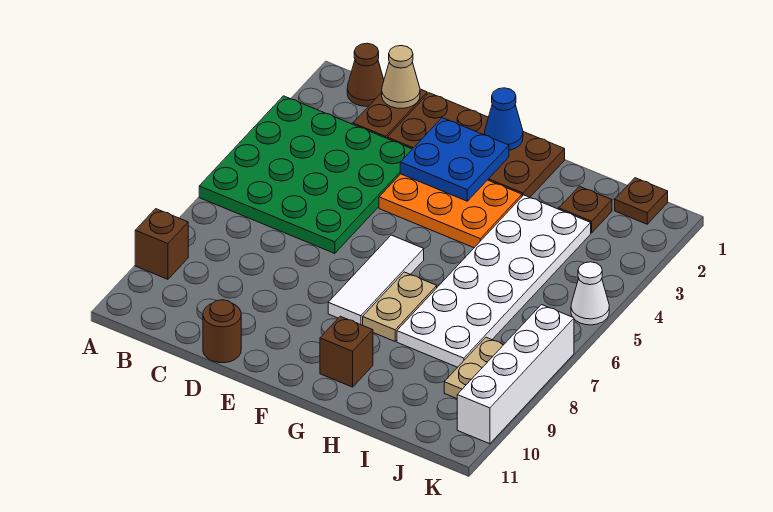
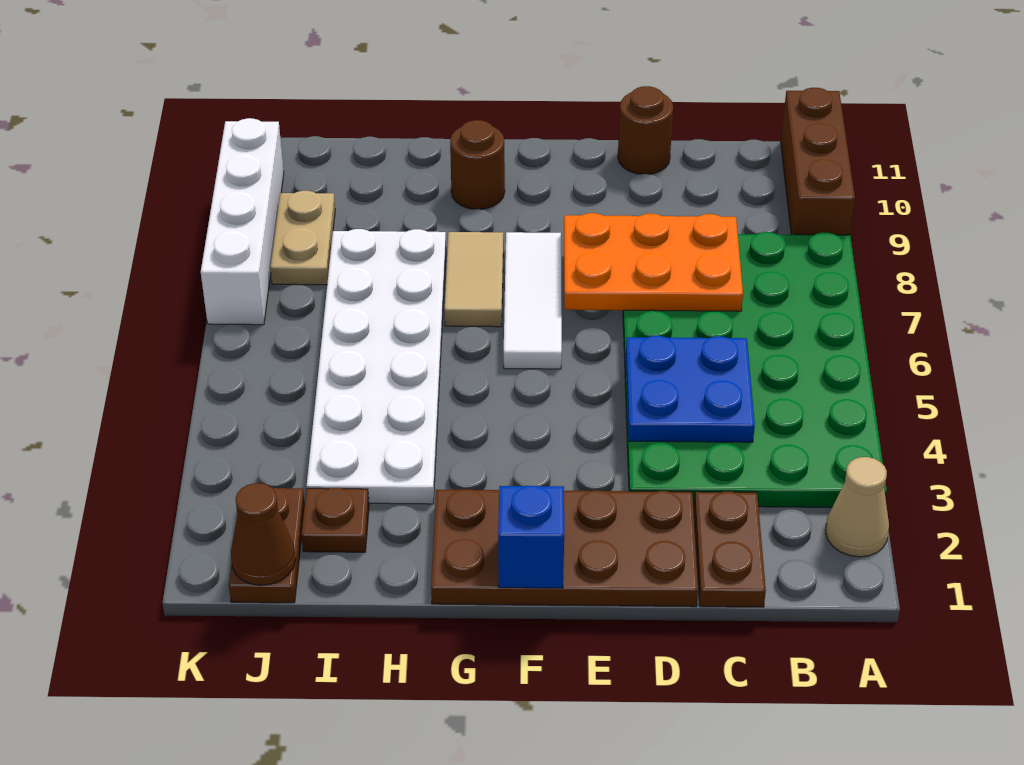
green 4x4 plate [199,96,412,253] -> green 4x6 plate [623,232,887,507]
brown 1x1 brick [135,209,188,279] -> brown 1x3 brick [781,88,855,235]
brown 1x1 cone [347,43,384,106] -> brown 1x1 cone moved to [231,483,295,585]
tan 1x1 cone [382,46,420,108] -> tan 1x1 cone moved to [826,457,889,557]
blue 2x2 plate [400,118,509,201] -> blue 2x2 plate moved to [626,336,755,442]
orange 2x3 plate [379,174,522,248] -> orange 2x3 plate moved to [564,213,743,311]
blue 1x1 cone [485,88,523,150] -> blue 1x1 brick [498,486,564,588]
tan 1x2 plate [363,272,437,341] -> tan 1x2 tile [445,232,503,327]
brown 1x1 brick [320,316,373,387] -> brown 1x1 round brick [450,120,505,209]
brown 1x1 plate [615,178,668,224] -> brown 1x2 plate [229,488,305,603]
white 1x1 cone [571,262,609,325] -> none

